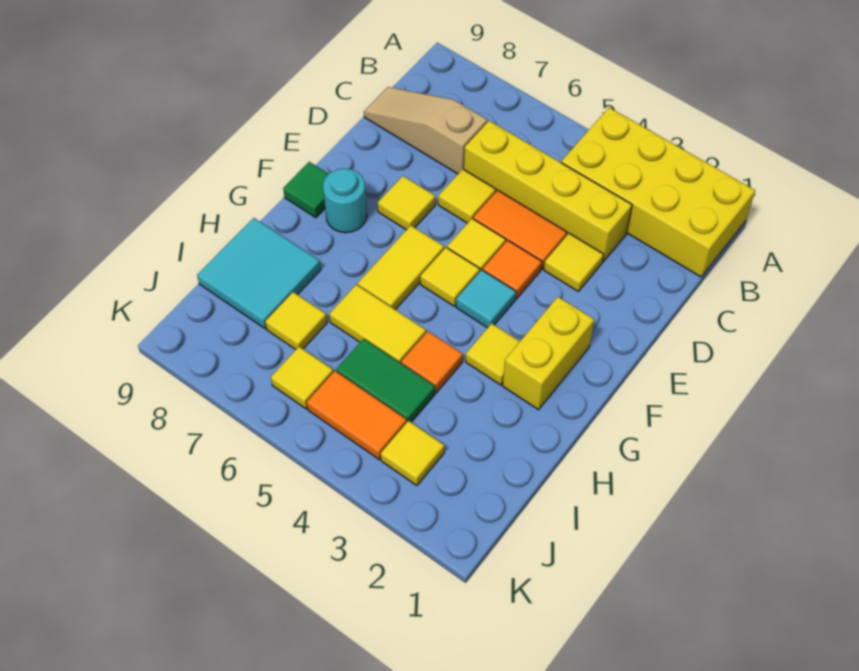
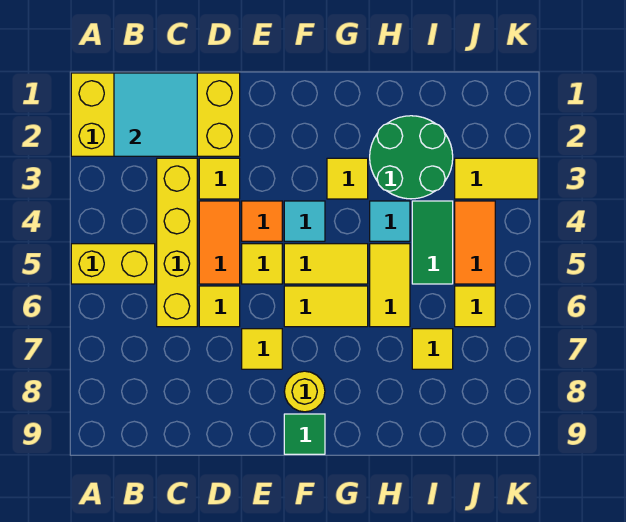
yellow 2x4 brick [561,108,755,277] -> yellow 2x4 brick turned to [71,73,240,156]
tan 1x3 slope [364,87,487,174] -> none
yellow 1x2 brick [503,297,594,410] -> yellow 1x2 brick moved to [71,244,155,284]
yellow 1x1 tile [420,248,480,306] -> yellow 1x2 tile [284,244,368,284]
cyan 1x1 round brick [323,168,367,233] -> yellow 1x1 round brick [284,371,325,412]
none -> green 2x2 round brick [370,116,453,199]
orange 1x1 tile [401,331,463,393] -> cyan 1x1 tile [370,201,410,241]
cyan 2x2 tile [197,218,321,329] -> cyan 2x2 tile moved to [114,73,197,156]
yellow 1x1 tile [381,421,444,486] -> yellow 1x2 tile [455,158,538,199]

